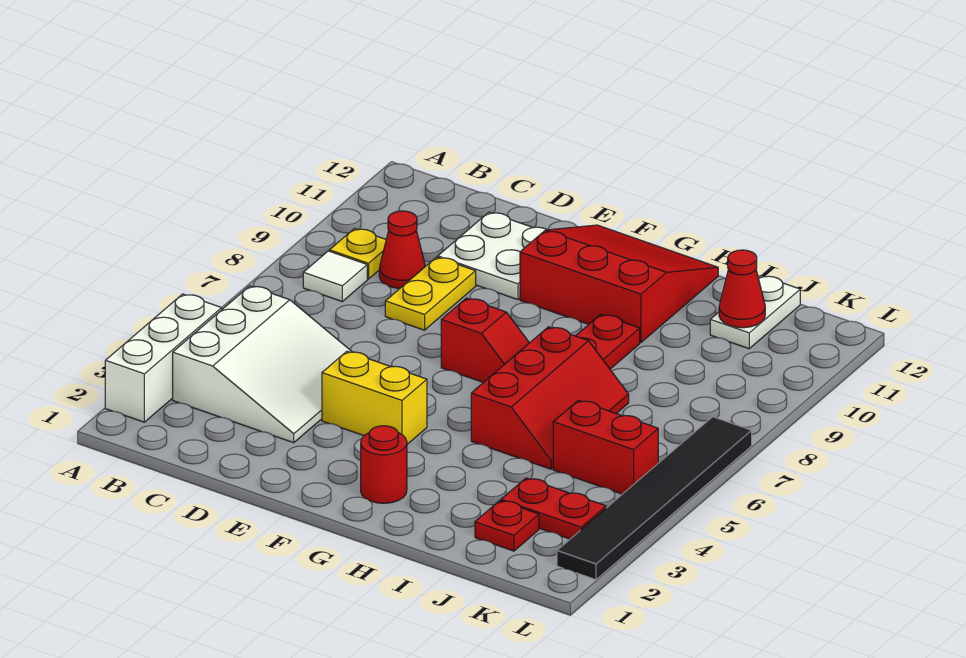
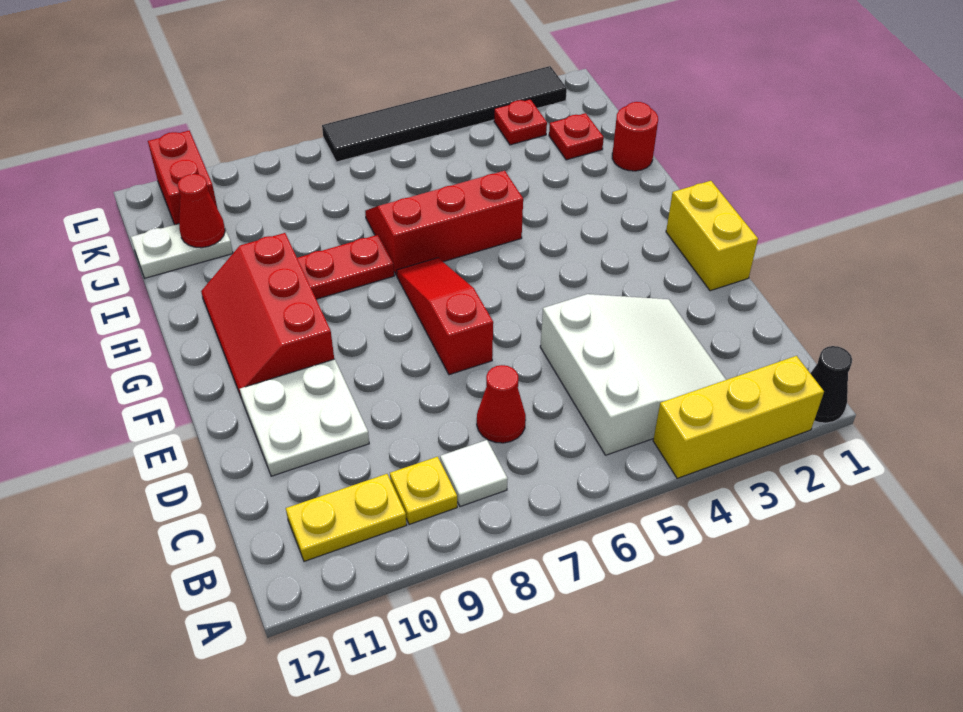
none -> black 1x1 cone [810,346,852,423]
white 1x3 brick [105,294,222,422] -> yellow 1x3 brick [653,356,824,478]
white 3x3 slope [173,286,352,443] -> white 3x3 slope turned to [540,294,726,455]
red 1x1 cone [379,211,425,288] -> red 1x1 cone moved to [477,365,526,443]
yellow 1x2 plate [385,257,476,330] -> yellow 1x2 plate moved to [286,474,407,561]
yellow 1x2 brick [322,351,427,444] -> yellow 1x2 brick moved to [666,181,758,291]
red 1x2 slope [441,298,529,383] -> red 1x3 slope [397,258,493,375]
red 3x3 slope [520,225,718,342] -> red 2x3 slope [201,233,334,396]
red 1x1 round brick [361,426,407,503] -> red 1x1 round brick moved to [612,102,658,171]
red 1x2 plate [501,478,606,539] -> red 1x1 plate [494,99,547,145]
red 1x2 brick [553,400,658,494] -> red 1x2 brick moved to [148,131,217,225]

